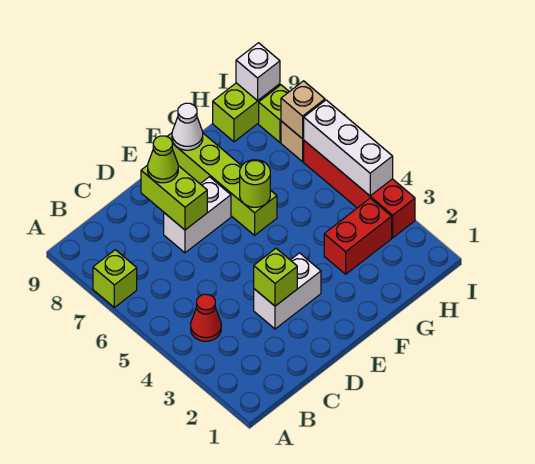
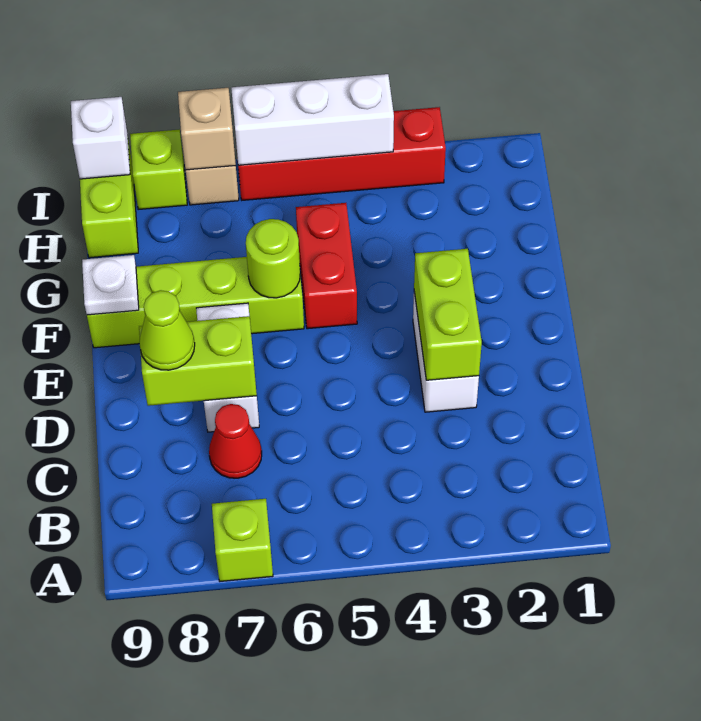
red 1x1 cone [191,294,221,341] -> red 1x1 cone moved to [209,404,262,478]
lime 1x1 brick [254,248,297,306] -> lime 1x2 brick [414,249,482,380]
white 1x1 cone [172,103,203,150] -> white 1x1 plate [82,255,139,315]
red 1x2 brick [324,198,392,274] -> red 1x2 brick moved to [296,203,357,329]

